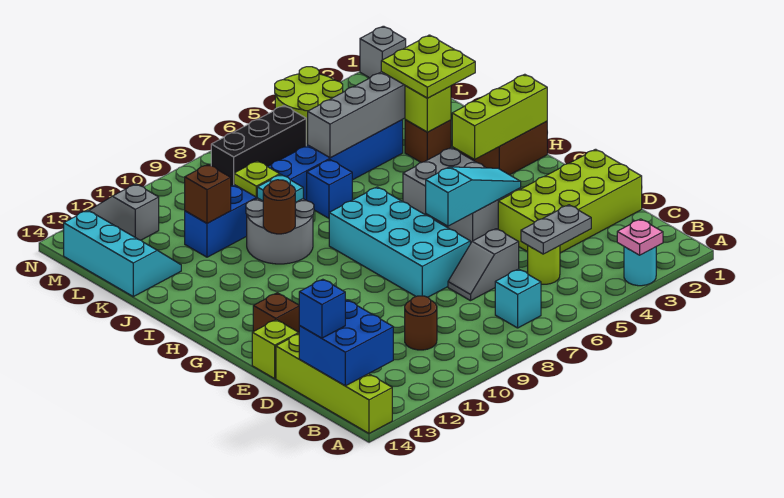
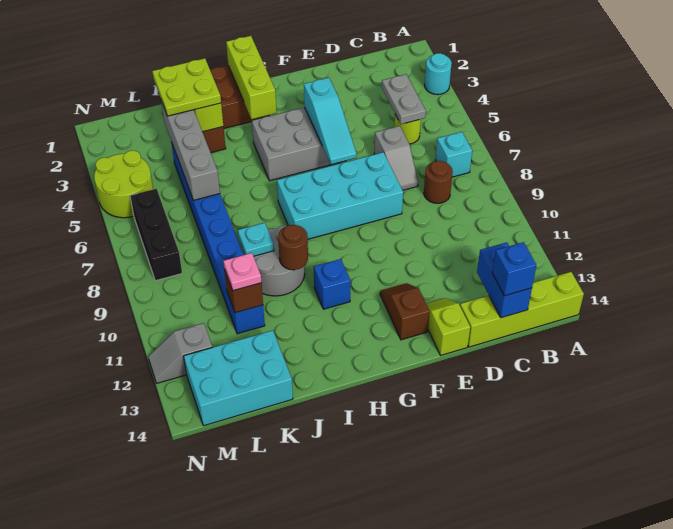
pink 1x1 plate [617,219,663,255] -> pink 1x1 plate moved to [223,253,261,291]
blue 2x2 brick [299,300,393,386] -> blue 1x2 brick [477,242,532,318]
brown 1x1 round brick [405,296,437,350] -> brown 1x1 round brick moved to [424,161,453,203]
lime 2x4 brick [498,149,642,253] -> none
cyan 1x3 slope [426,167,521,226] -> cyan 1x3 slope turned to [304,78,357,165]
blue 1x1 brick [307,160,352,218] -> blue 1x1 brick moved to [314,259,351,309]
lime 1x1 plate [234,161,280,197] -> none
cyan 2x3 slope [64,210,181,297] -> cyan 2x3 brick [184,330,293,426]
grey 1x1 brick [360,26,406,78] -> none

